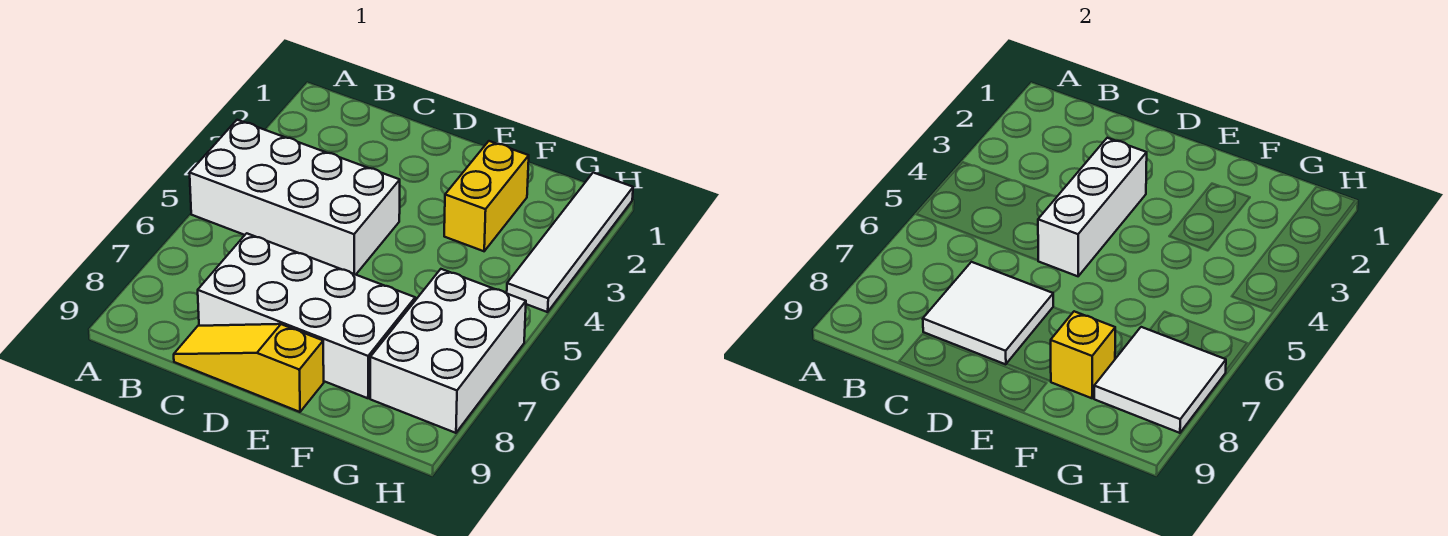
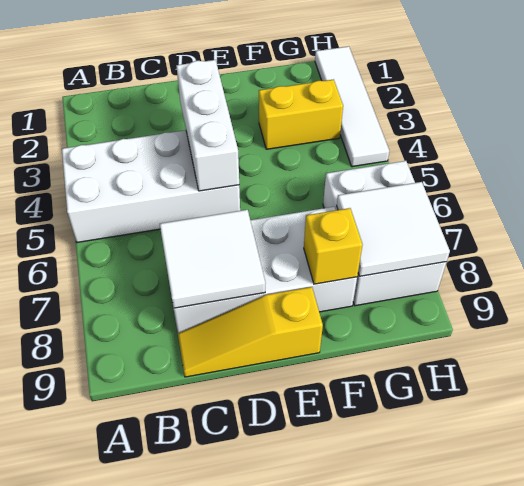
yellow 1x2 brick [444,141,529,251] -> yellow 1x2 brick turned to [259,79,343,149]

